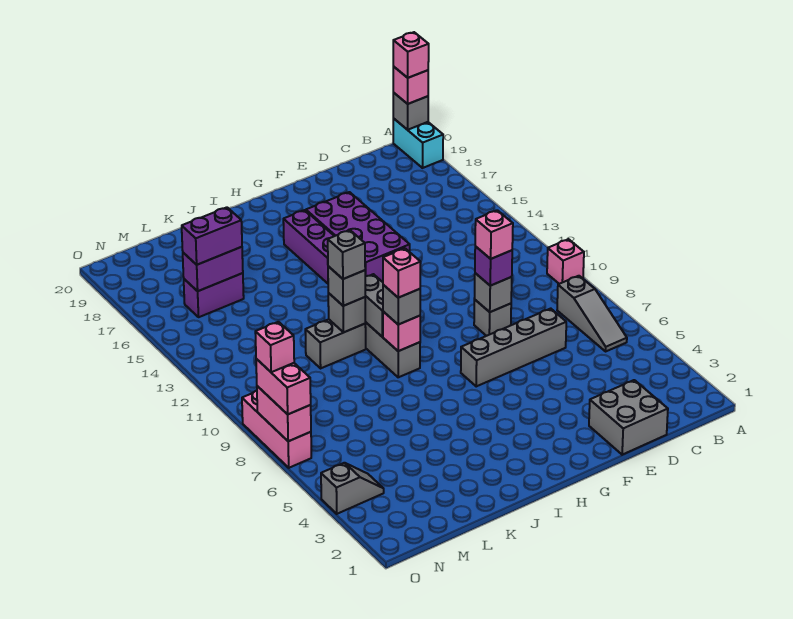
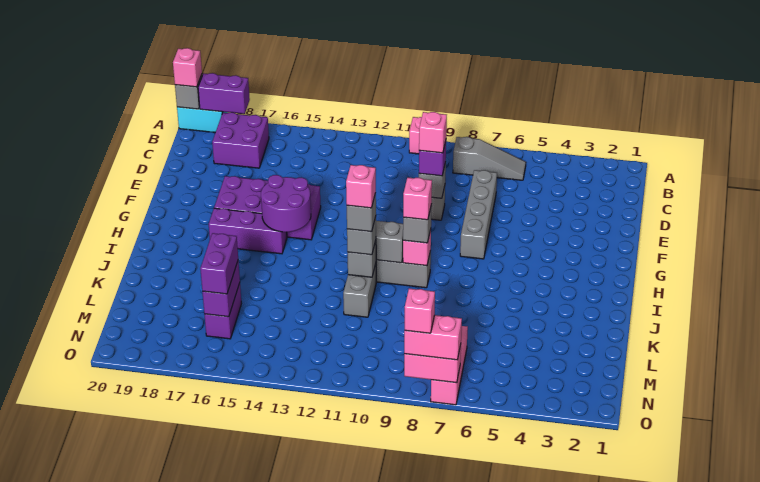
none -> purple 1x2 brick [198,73,250,114]
pink 1x1 brick [393,32,429,78] -> pink 1x1 brick moved to [346,165,376,208]
none -> purple 2x2 brick [212,112,269,168]
grey 2x2 brick [589,380,668,455] -> none
none -> purple 2x2 round brick [261,175,311,232]
grey 1x2 slope [321,463,384,514] -> none
pink 1x3 brick [242,391,311,468] -> pink 1x3 brick turned to [431,326,468,405]

